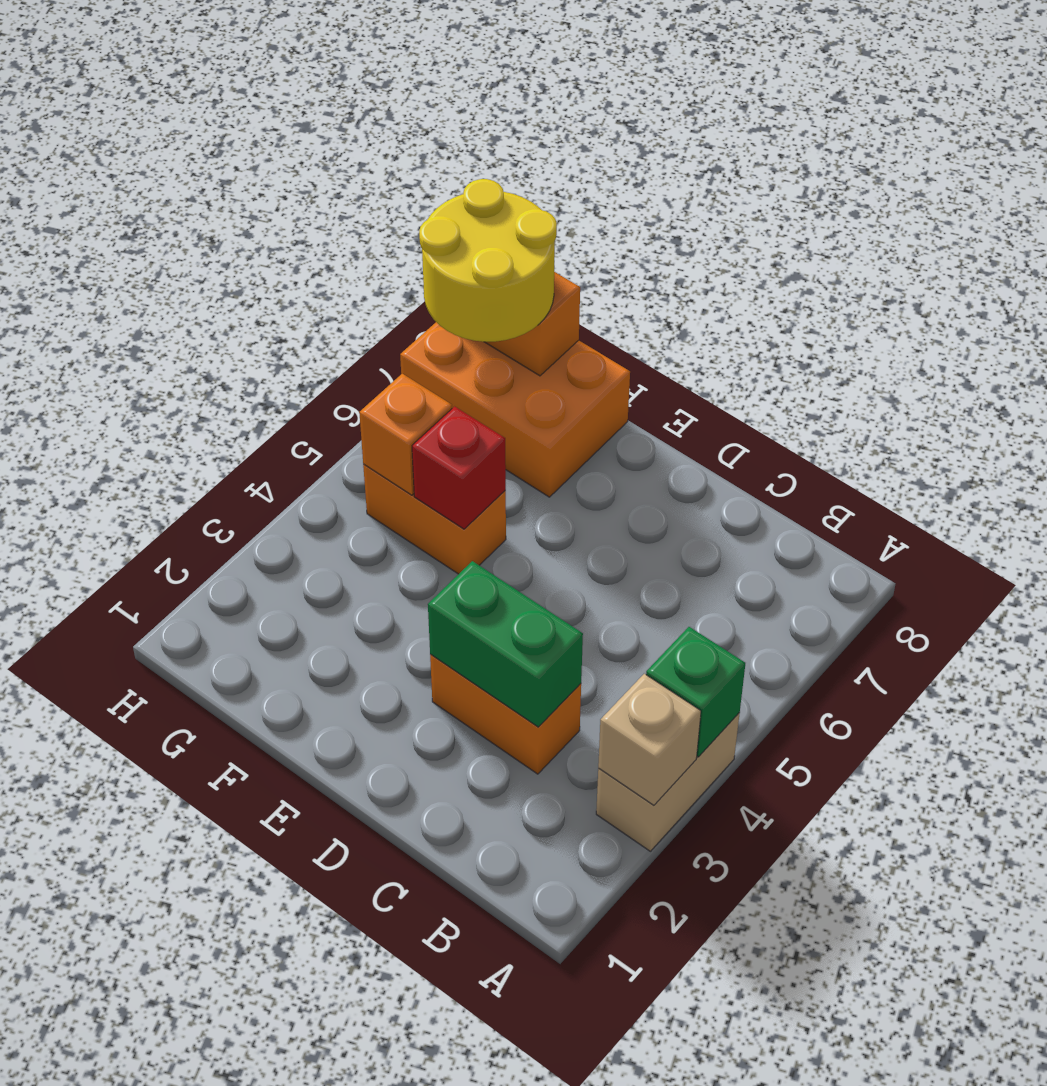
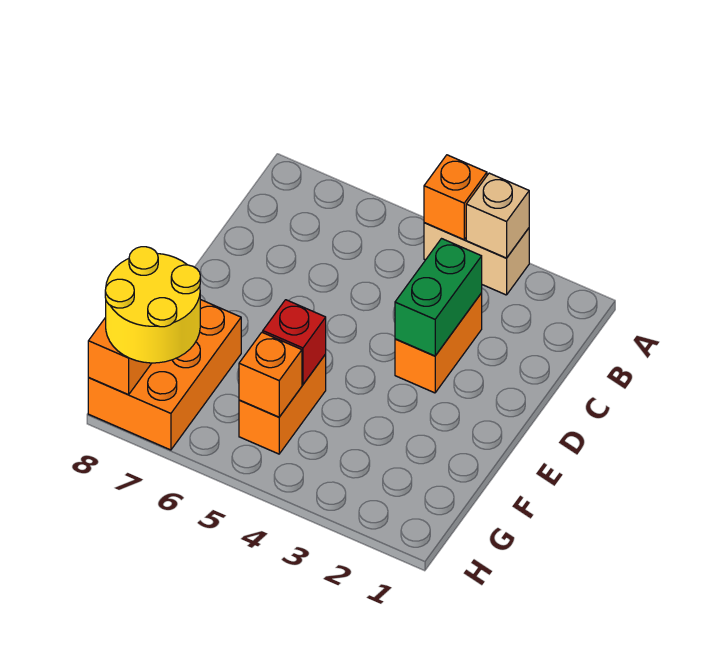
green 1x1 brick [646,627,745,757] -> orange 1x1 brick [424,155,487,239]

